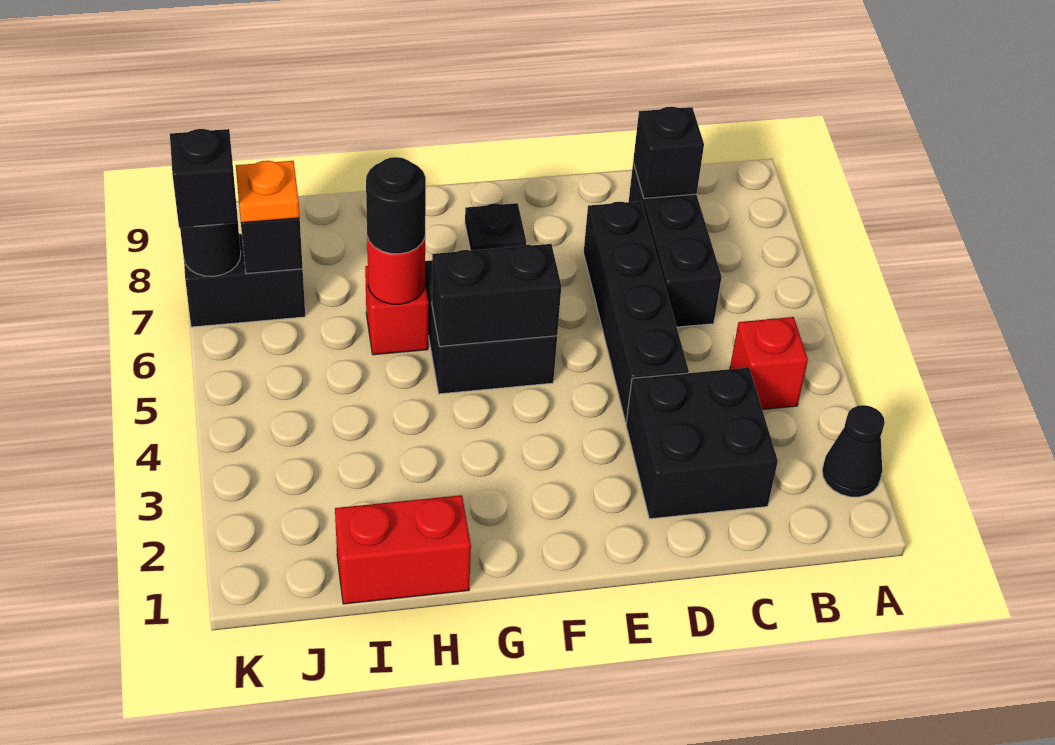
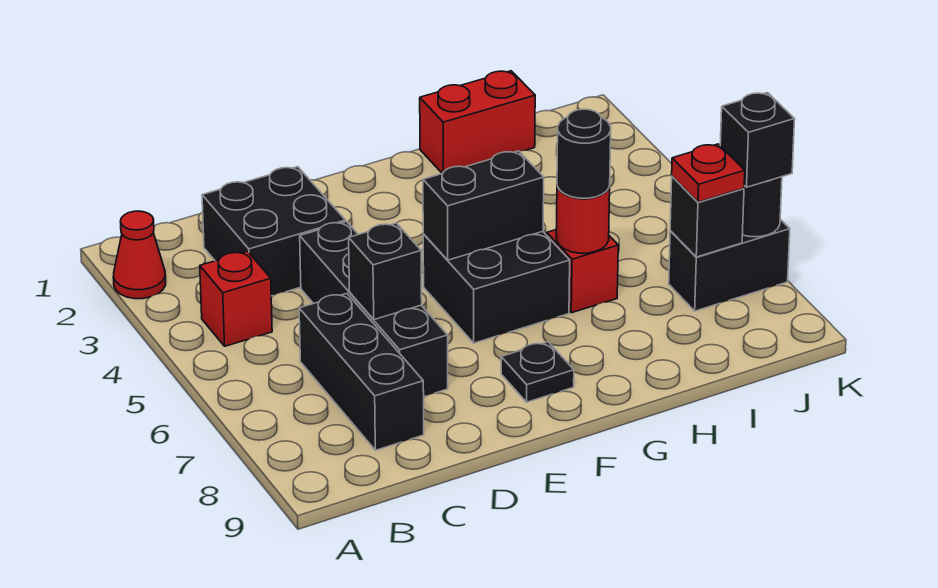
black 1x1 cone [822,405,885,497] -> red 1x1 cone [113,211,166,299]
black 1x1 brick [633,107,704,198] -> black 1x1 brick moved to [349,223,422,320]
orange 1x1 plate [236,161,300,223] -> red 1x1 plate [672,144,745,202]

